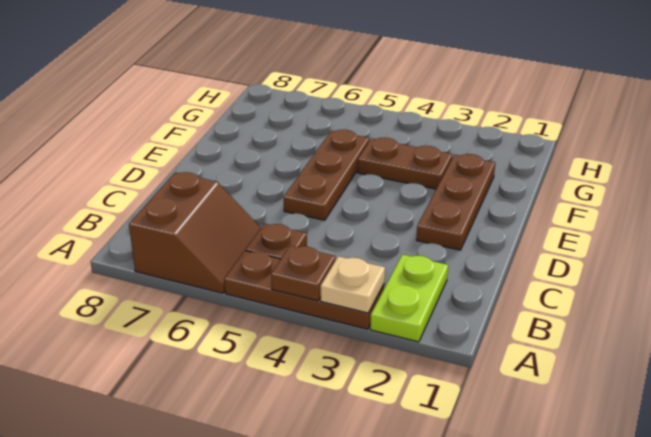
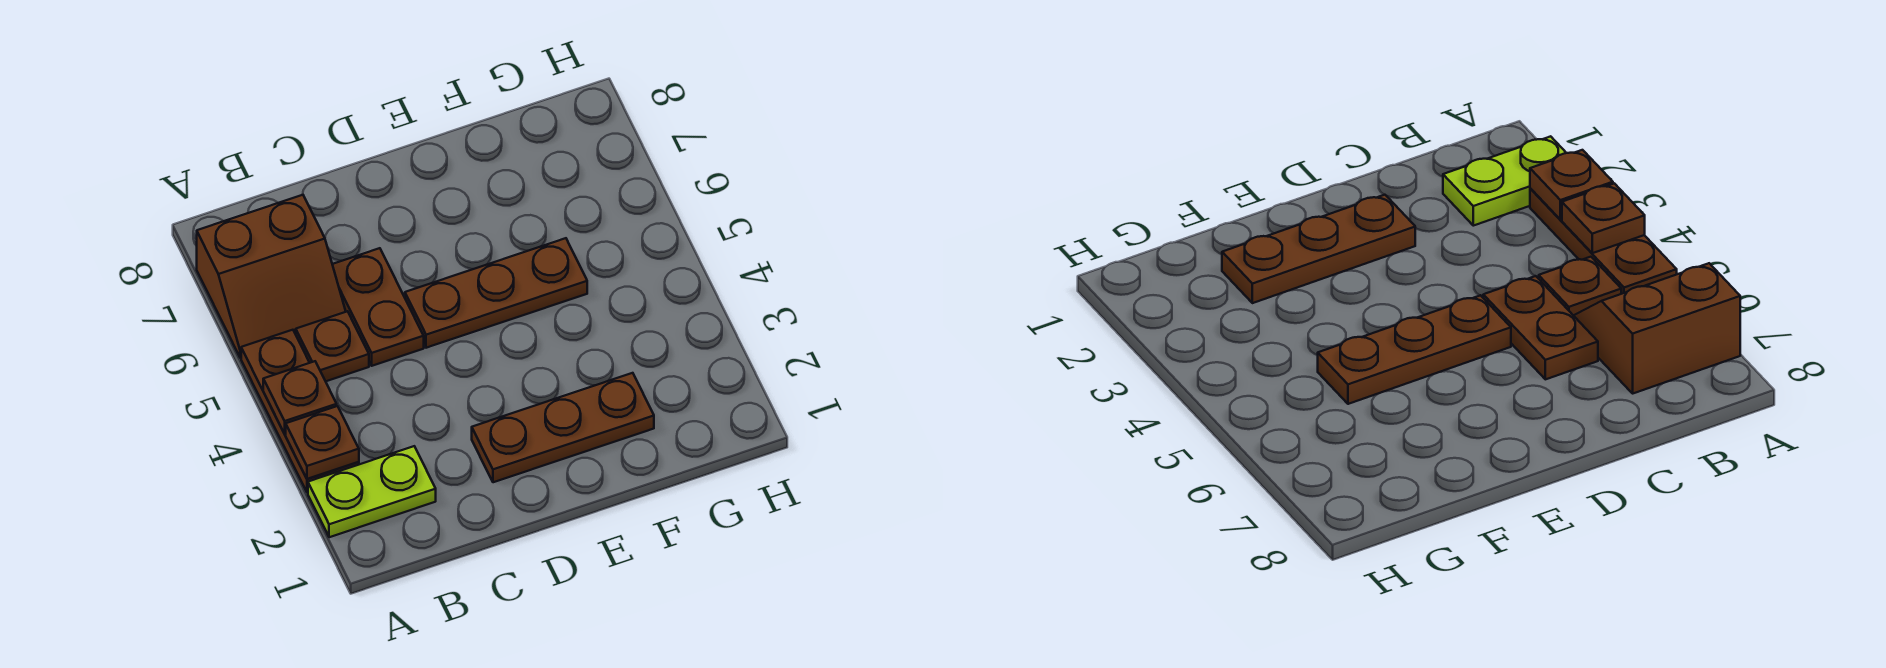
tan 1x1 plate [321,256,385,313] -> brown 1x1 plate [286,406,359,479]
brown 1x2 plate [358,138,452,189] -> brown 1x2 plate moved to [332,248,424,366]

